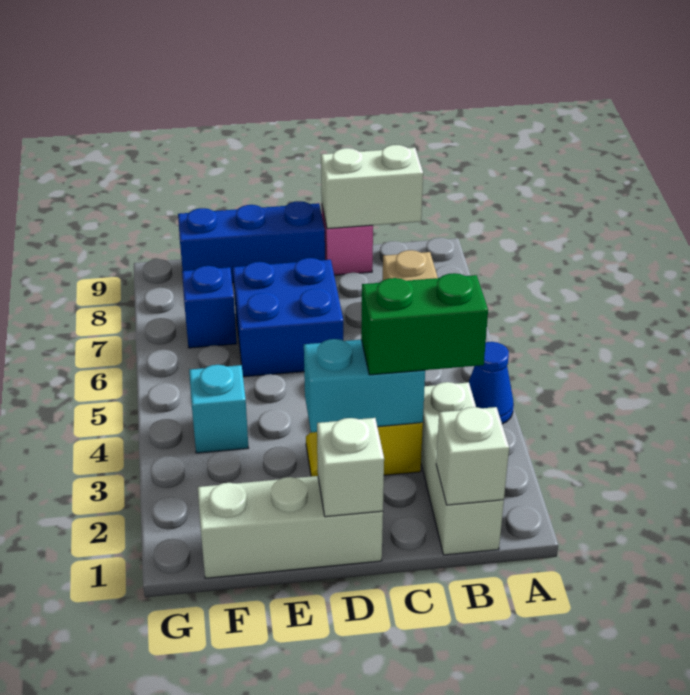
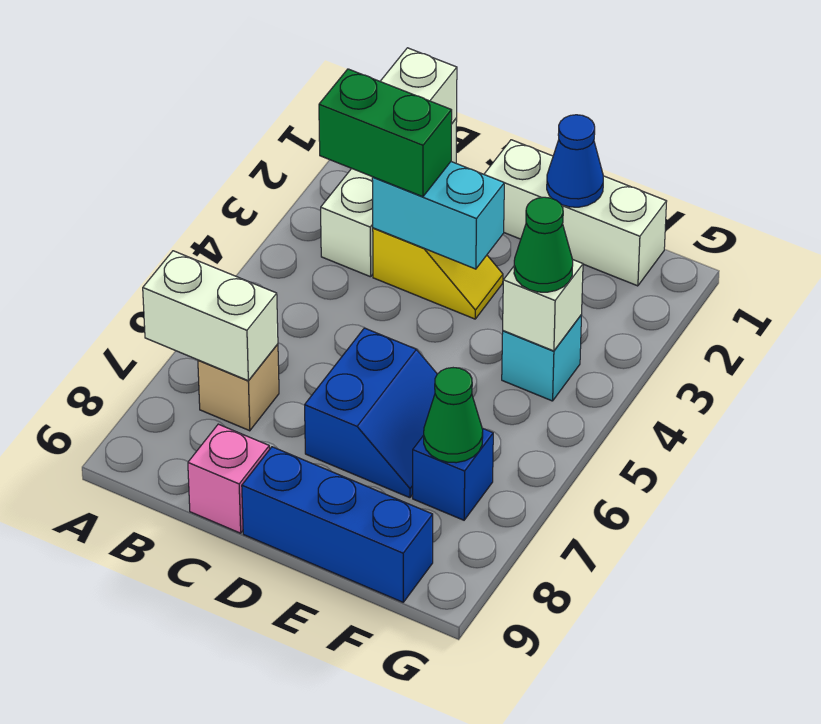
blue 1x1 cone [469,342,514,424] -> blue 1x1 cone moved to [547,115,603,207]
white 1x2 brick [321,145,423,229] -> white 1x2 brick moved to [143,251,278,380]
white 1x1 brick [317,418,384,517] -> white 1x1 brick moved to [503,260,583,351]
blue 2x2 brick [233,258,343,377] -> blue 2x2 slope [305,328,437,498]
none -> green 1x1 cone [514,197,573,292]
none -> green 1x1 cone [424,368,483,463]

